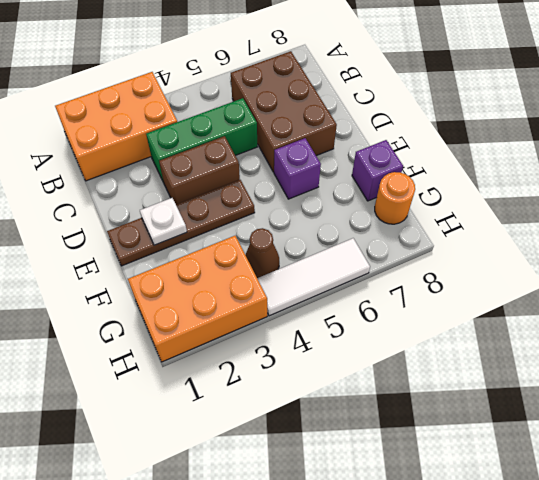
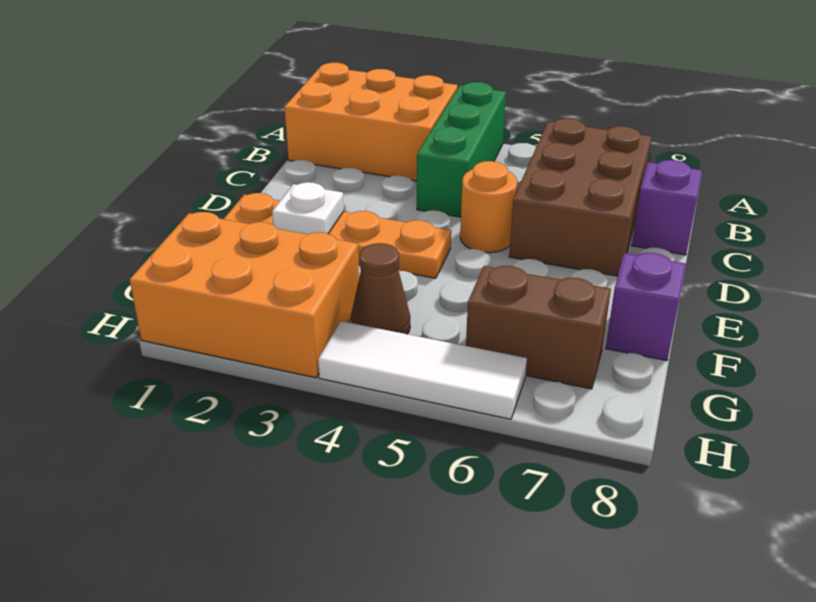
green 1x3 brick [146,98,257,183] -> green 1x3 brick turned to [417,82,506,217]
brown 1x2 brick [159,136,240,204] -> brown 1x2 brick moved to [466,266,611,389]
brown 1x4 plate [107,180,255,266] -> orange 1x4 plate [224,193,451,278]
purple 1x1 brick [274,138,321,199] -> purple 1x1 brick moved to [632,160,702,255]
orange 1x1 round brick [375,172,415,224] -> orange 1x1 round brick moved to [460,161,517,253]

